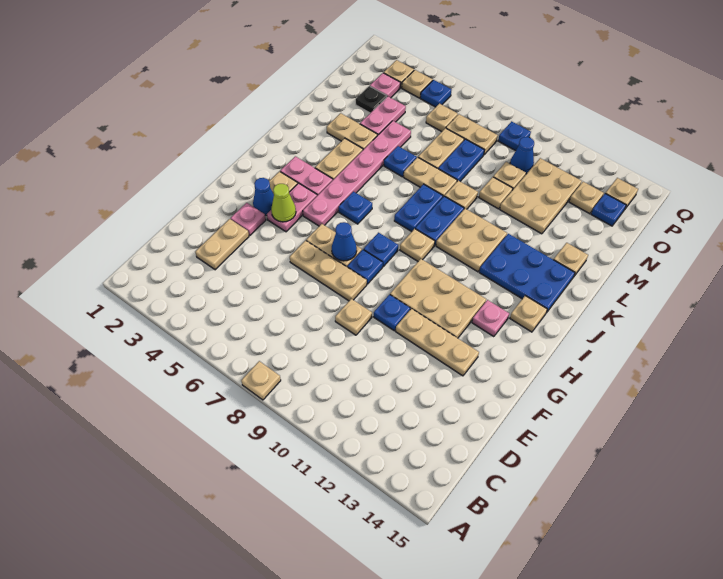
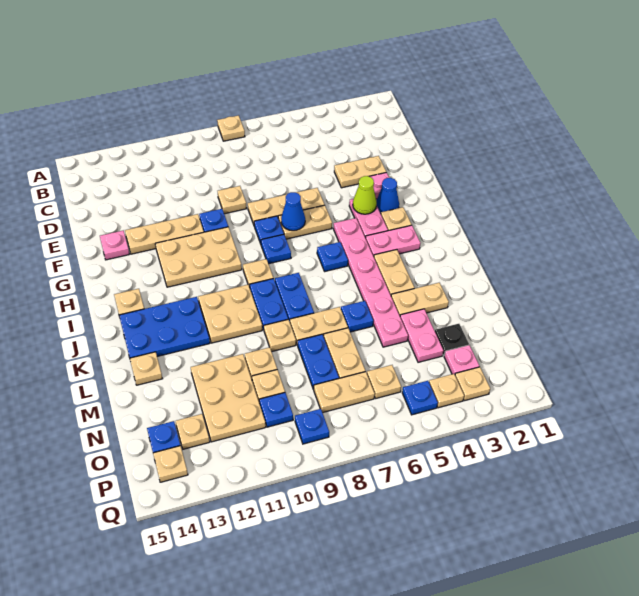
tan 1x2 plate [195,219,249,270] -> tan 1x2 plate turned to [334,156,386,188]
pink 1x1 plate [472,300,509,337] -> pink 1x1 plate moved to [100,231,129,260]
blue 1x1 cone [510,137,534,174] -> blue 1x1 plate [259,393,293,427]

